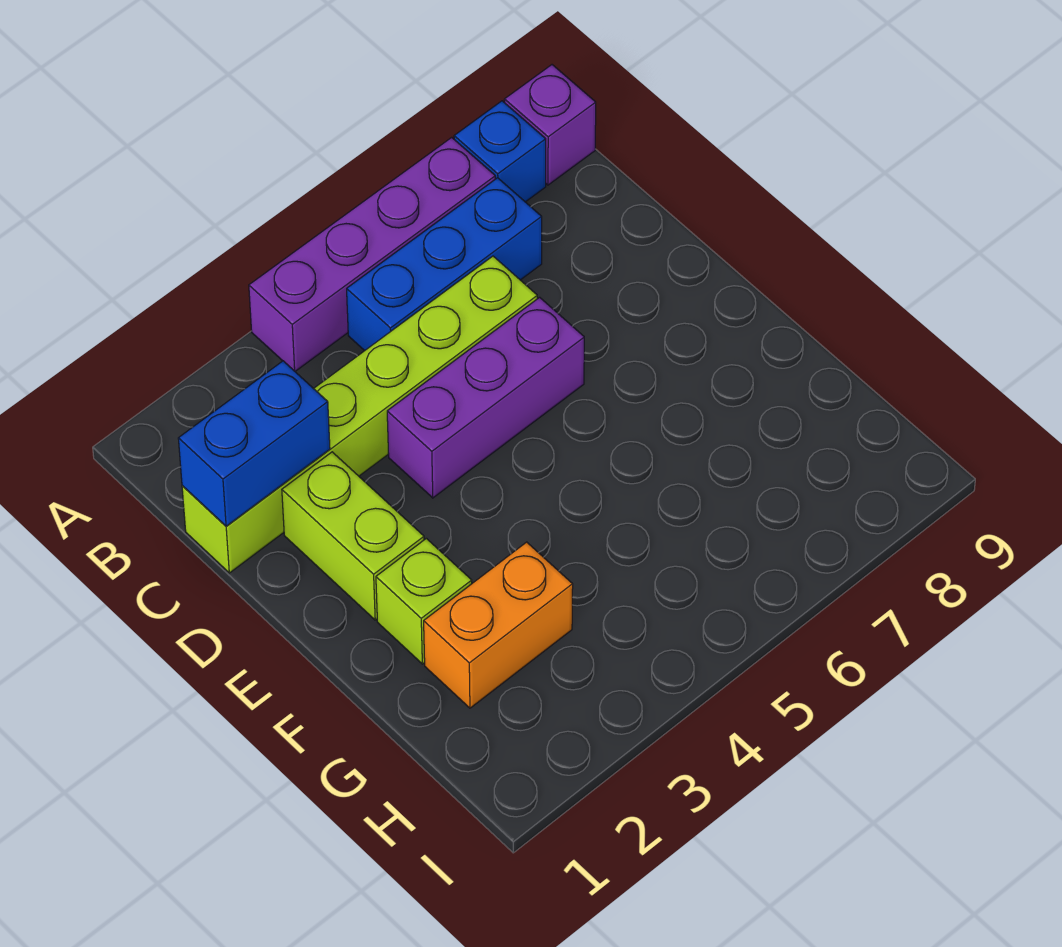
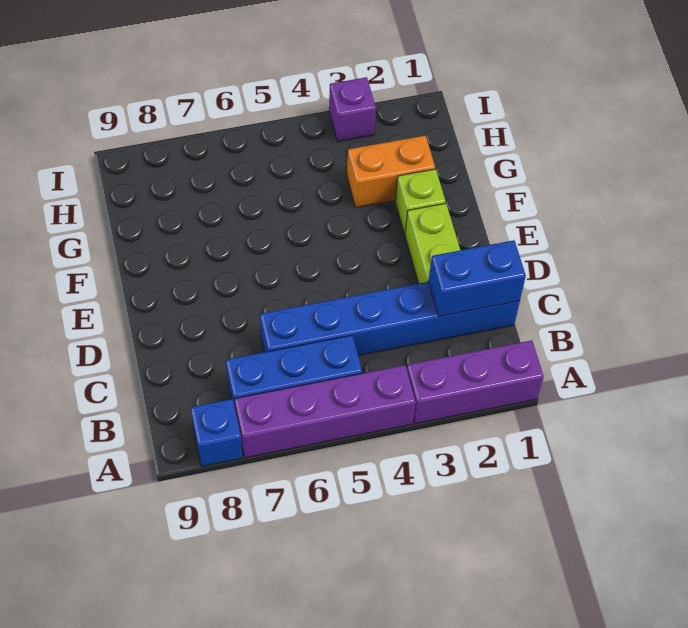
purple 1x1 brick [504,65,596,185] -> purple 1x1 brick moved to [329,77,376,142]
lime 1x6 brick [182,256,537,573] -> blue 1x6 brick [260,282,520,356]
purple 1x3 brick [387,297,584,498] -> purple 1x3 brick moved to [407,340,544,424]

